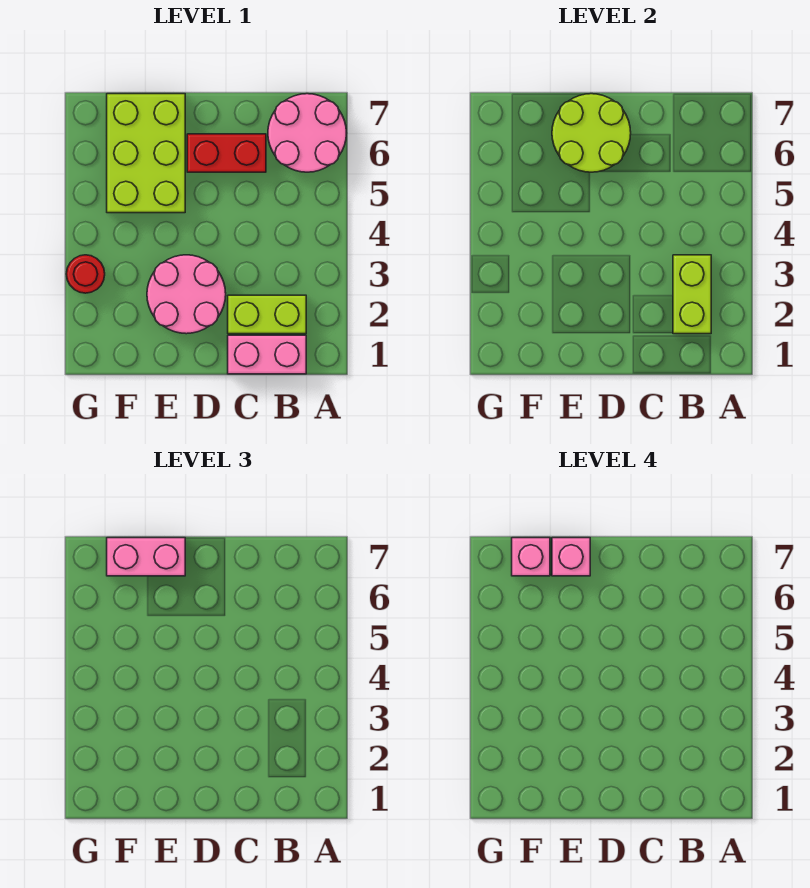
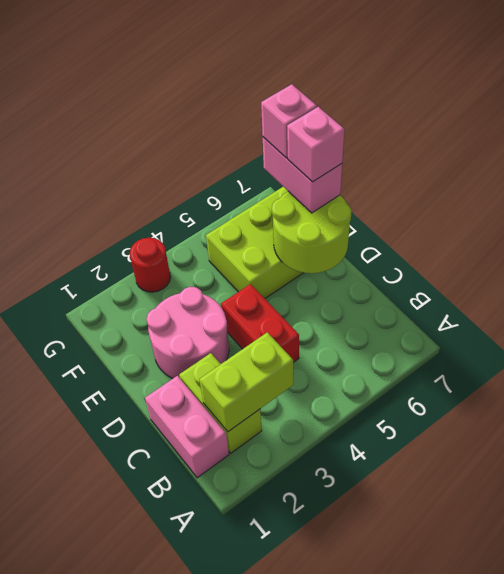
pink 2x2 round brick [268,94,346,172] -> none
red 1x2 brick [187,134,266,172] -> red 1x2 brick moved to [221,284,299,362]

